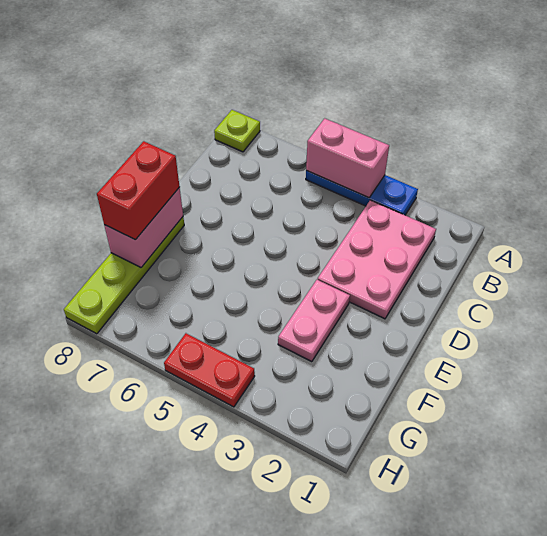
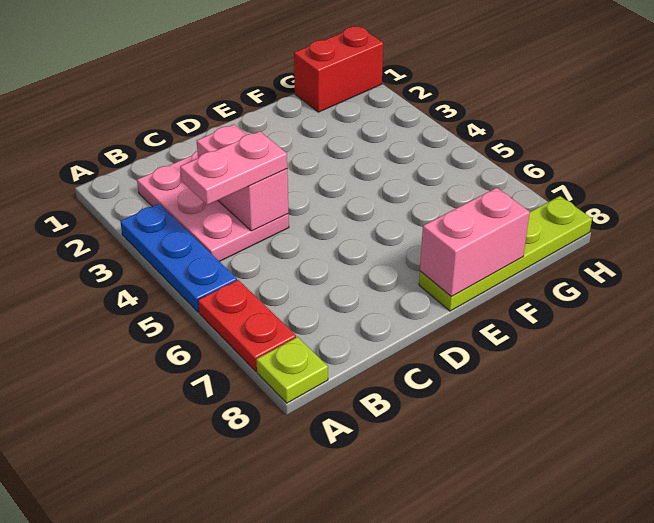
pink 1x2 brick [306,118,389,198] -> pink 1x2 brick moved to [197,124,289,231]
pink 2x3 plate [318,200,436,319] -> pink 2x3 plate turned to [137,151,289,262]
pink 1x2 plate [278,280,350,362] -> pink 1x2 plate moved to [180,131,287,205]
red 1x2 brick [97,141,180,240] -> red 1x2 brick moved to [294,26,383,112]
red 1x2 plate [164,333,255,407] -> red 1x2 plate moved to [198,280,296,371]

